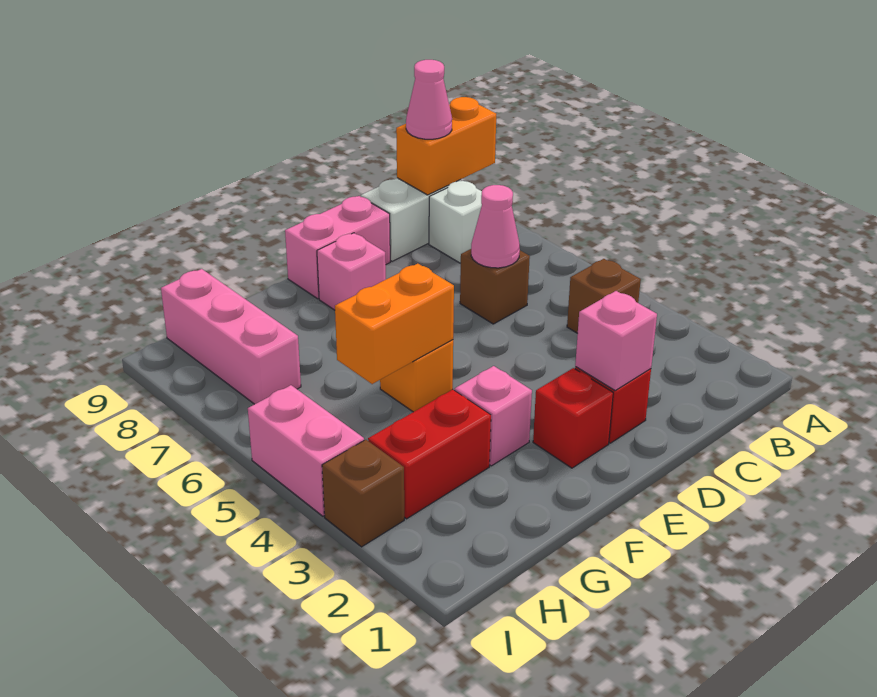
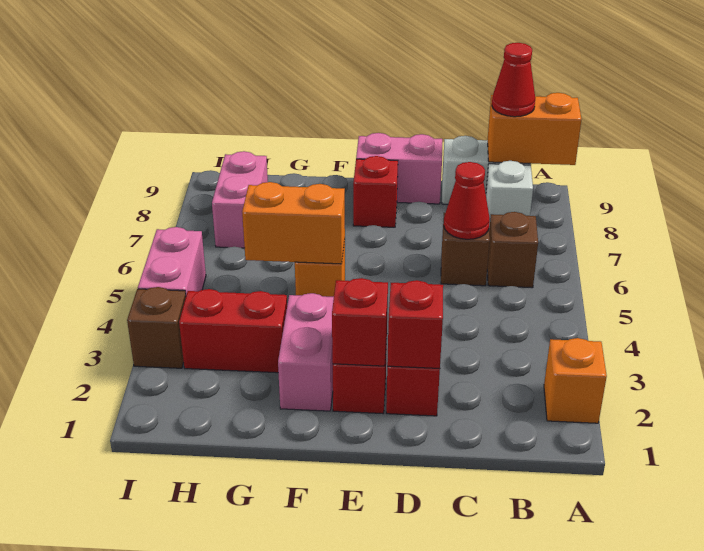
none -> orange 1x1 brick [544,338,607,423]
brown 1x1 brick [567,259,641,333] -> brown 1x1 brick moved to [487,212,538,288]
pink 1x1 cone [406,60,452,139] -> red 1x1 cone [492,43,535,117]
pink 1x1 cone [471,185,520,268] -> red 1x1 cone [444,162,490,239]
pink 1x1 brick [575,291,657,390] -> red 1x1 brick [387,280,443,368]
none -> red 1x1 brick [332,278,388,366]
pink 1x1 brick [317,233,386,310] -> red 1x1 brick [353,156,398,227]
pink 1x1 brick [455,366,532,466] -> pink 1x2 brick [278,293,334,411]
pink 1x3 brick [161,269,301,404] -> pink 1x2 brick [212,151,268,248]

